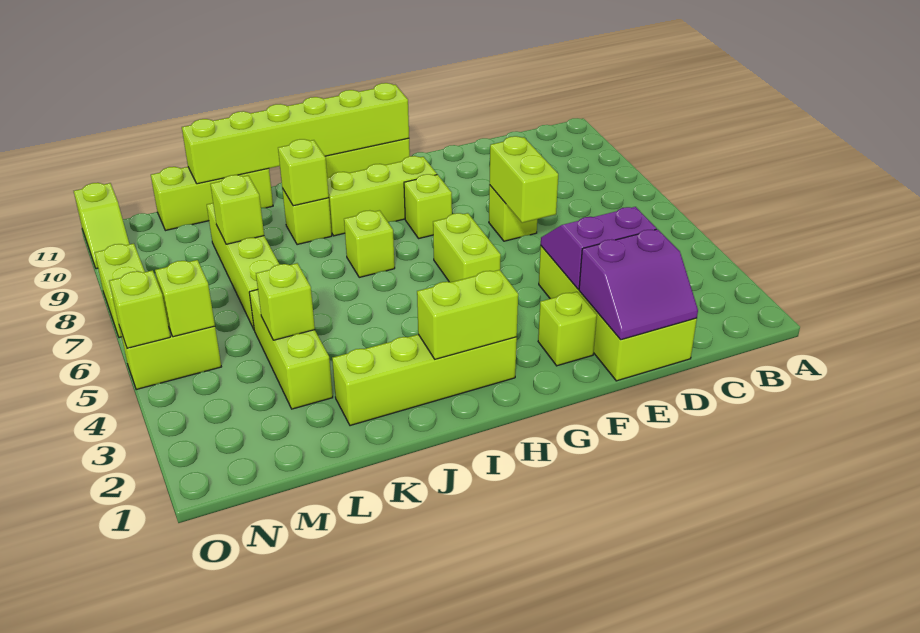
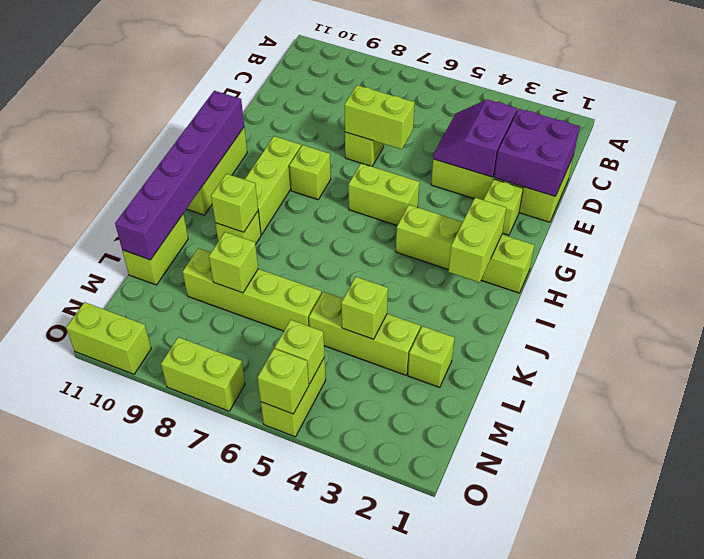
purple 2x2 slope [579,229,698,340] -> purple 2x2 brick [494,109,580,196]
lime 1x6 brick [182,83,409,184] -> purple 1x6 brick [115,91,244,260]
lime 1x4 brick [332,334,517,426] -> lime 1x4 brick turned to [396,205,534,293]
lime 1x1 brick [344,210,395,277] -> lime 1x1 brick moved to [408,326,455,387]
lime 1x3 brick [151,167,273,231] -> lime 1x2 brick [122,214,188,285]
lime 1x2 slope [74,183,129,269] -> lime 1x2 brick [66,302,151,374]

